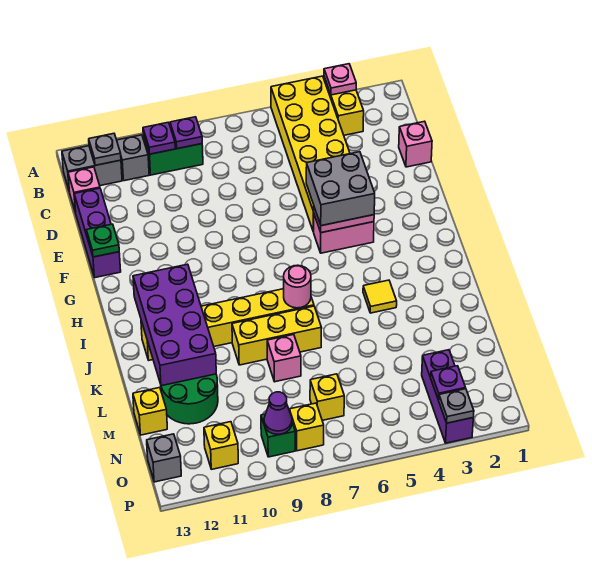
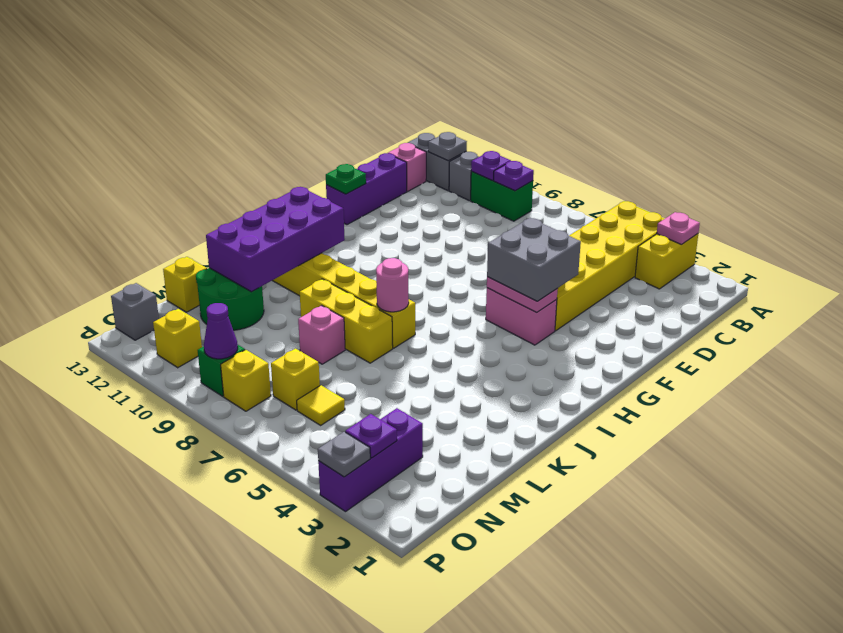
pink 1x1 brick [399,121,432,167] -> none
yellow 1x1 tile [363,280,397,313] -> yellow 1x1 tile moved to [297,385,345,425]

